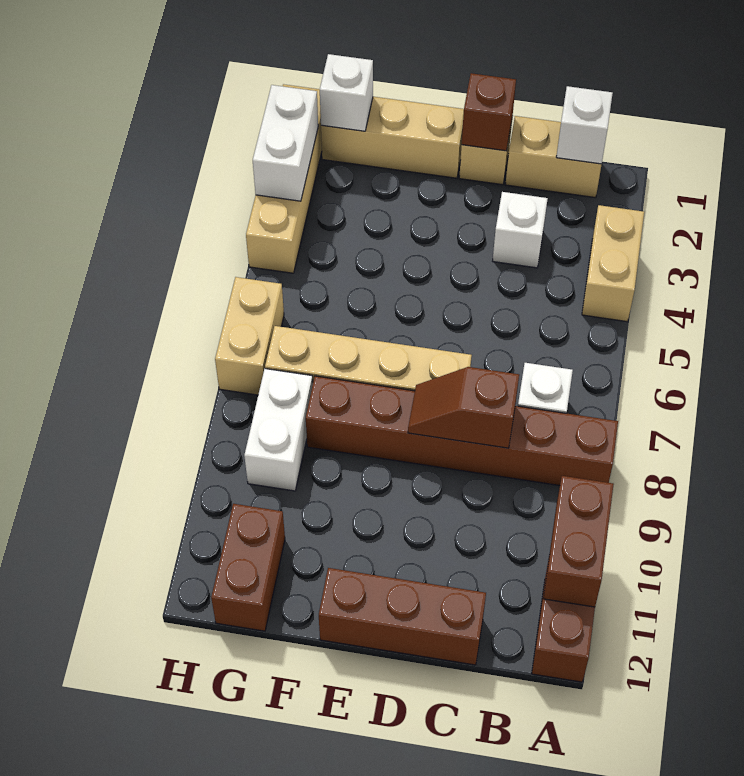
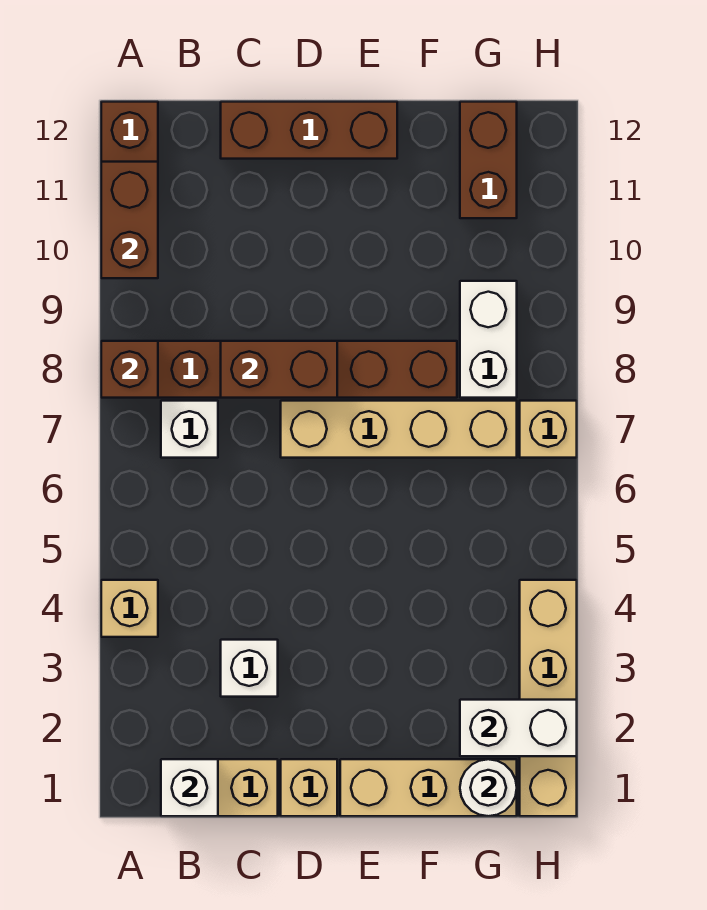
tan 1x2 brick [582,205,644,322] -> tan 1x1 brick [101,580,158,637]
brown 1x2 slope [408,367,519,448] -> brown 1x2 brick [221,341,337,398]
brown 1x1 brick [462,73,516,151] -> brown 1x1 brick moved to [101,341,158,398]
white 1x1 brick [320,54,373,131] -> white 1x1 round brick [460,759,517,816]
white 1x2 brick [253,85,318,201] -> white 1x2 brick turned to [460,700,577,756]
tan 1x2 brick [215,277,284,395] -> tan 1x1 brick [520,401,577,458]

